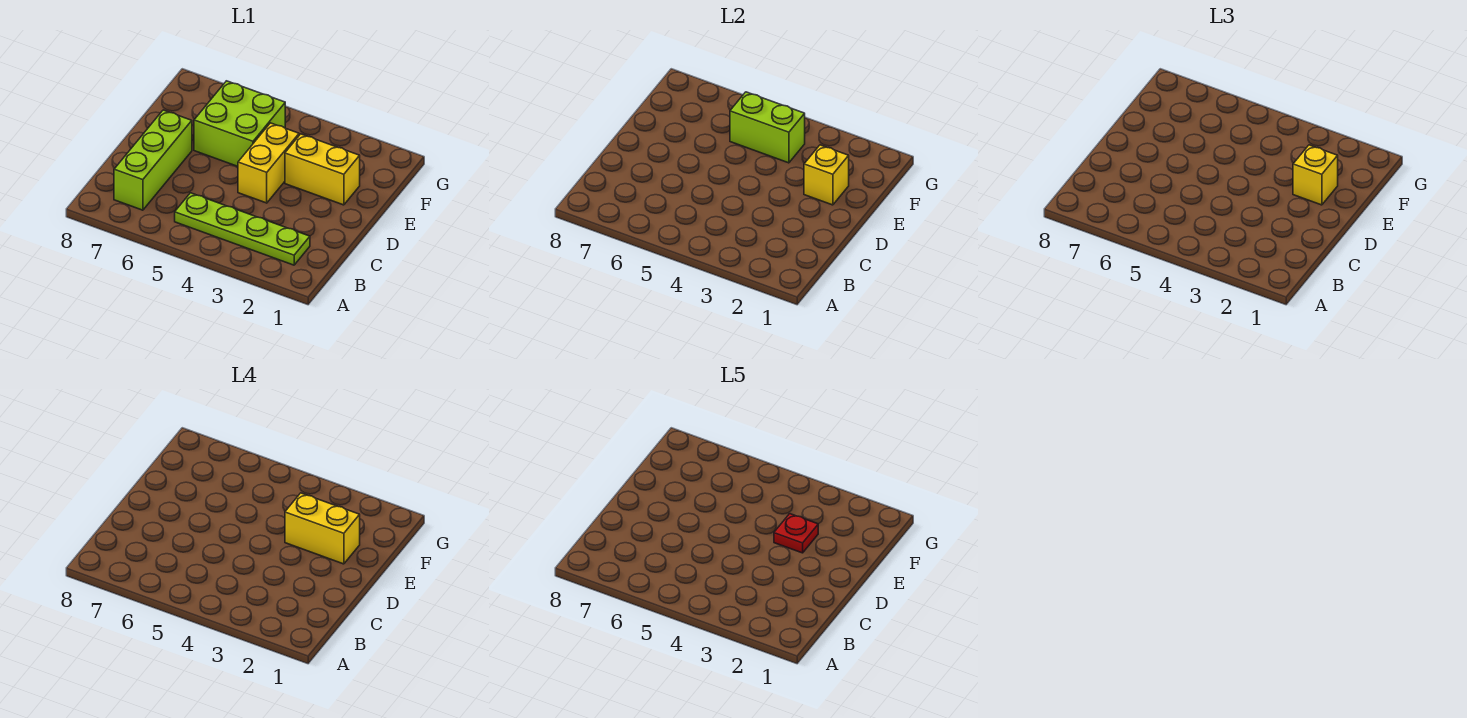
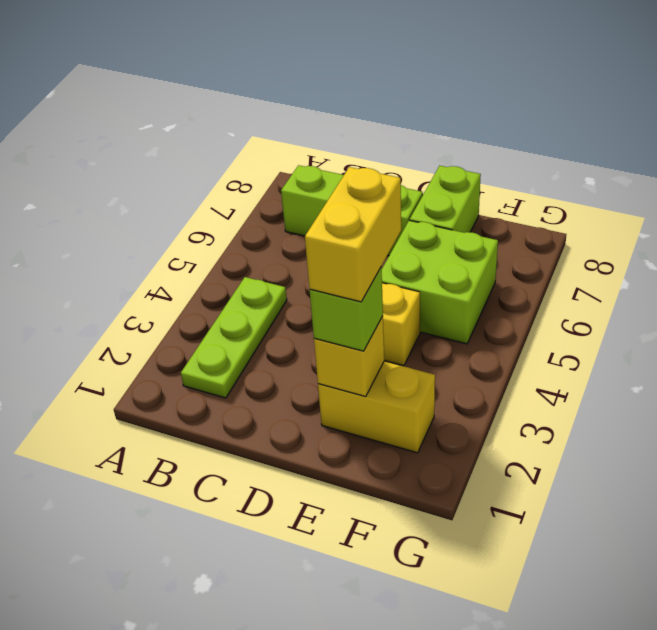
lime 1x4 plate [175,193,310,265] -> lime 1x3 plate [181,277,287,398]
yellow 1x2 brick [285,134,360,205] -> yellow 1x2 brick turned to [318,361,435,453]
yellow 1x1 brick [1293,145,1338,205] -> lime 1x1 brick [310,268,383,351]
red 1x1 plate [774,514,818,553] -> none
lime 1x2 brick [730,92,805,163] -> lime 1x2 brick moved to [410,166,481,233]

